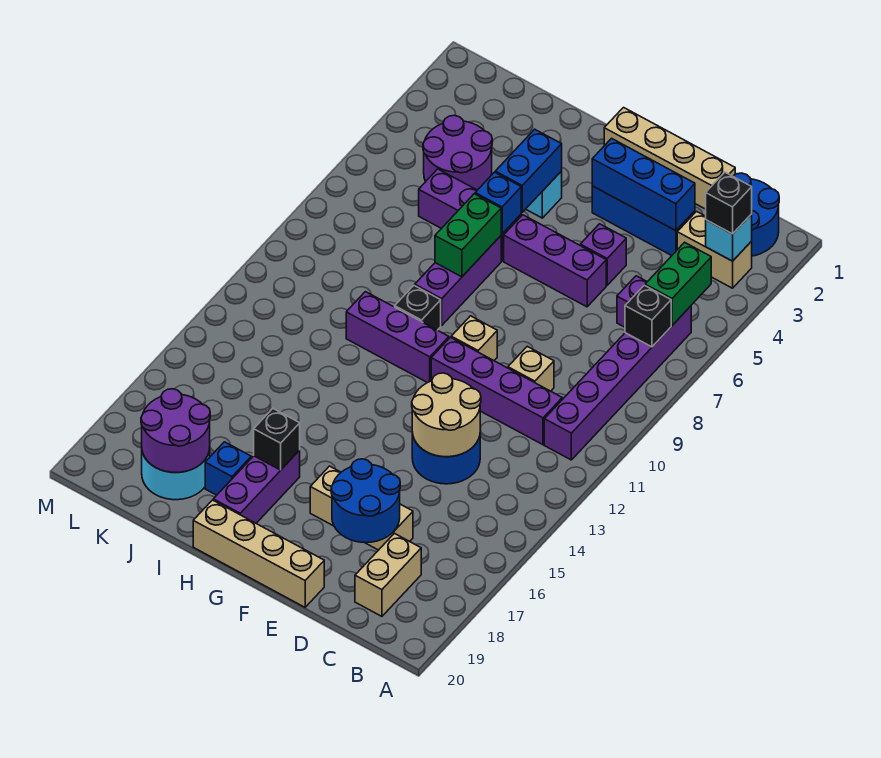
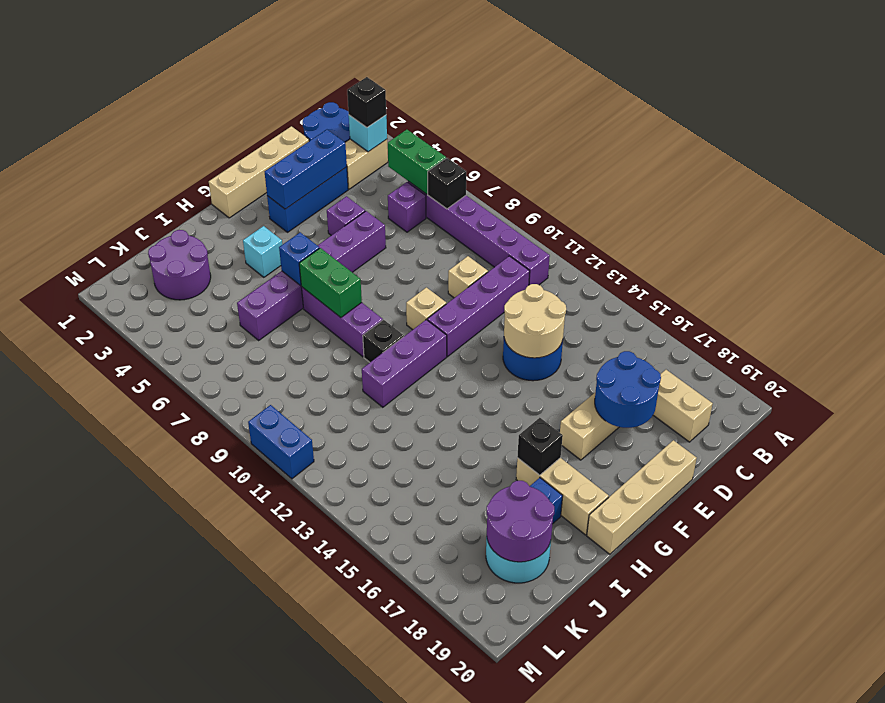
blue 1x2 brick [495,129,562,212] -> blue 1x2 brick moved to [248,405,314,479]
purple 1x3 brick [213,450,300,523] -> tan 1x3 brick [516,458,609,535]
purple 2x2 round brick [423,115,492,190] -> purple 2x2 round brick moved to [148,230,211,300]

